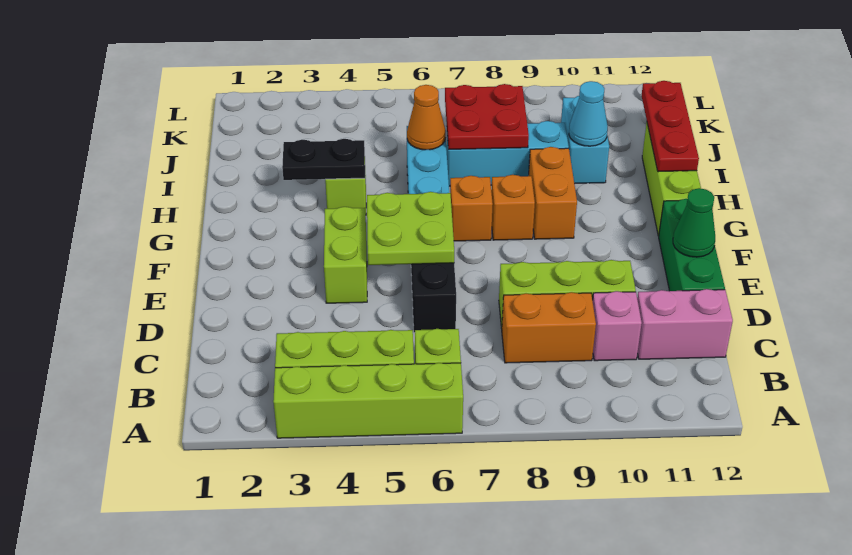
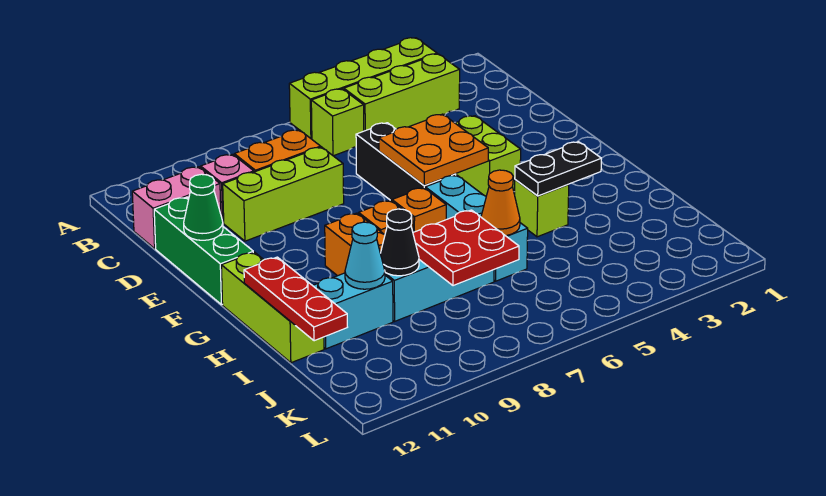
lime 2x2 plate [367,192,454,265] -> orange 2x2 plate [379,114,488,185]
none -> black 1x1 cone [380,209,419,276]
cyan 1x2 brick [561,96,609,184] -> cyan 1x2 brick turned to [313,273,393,349]

